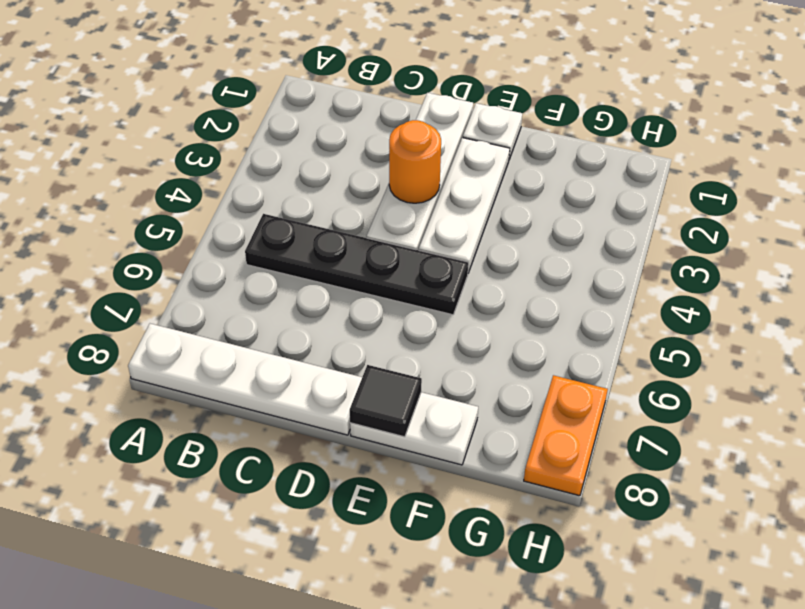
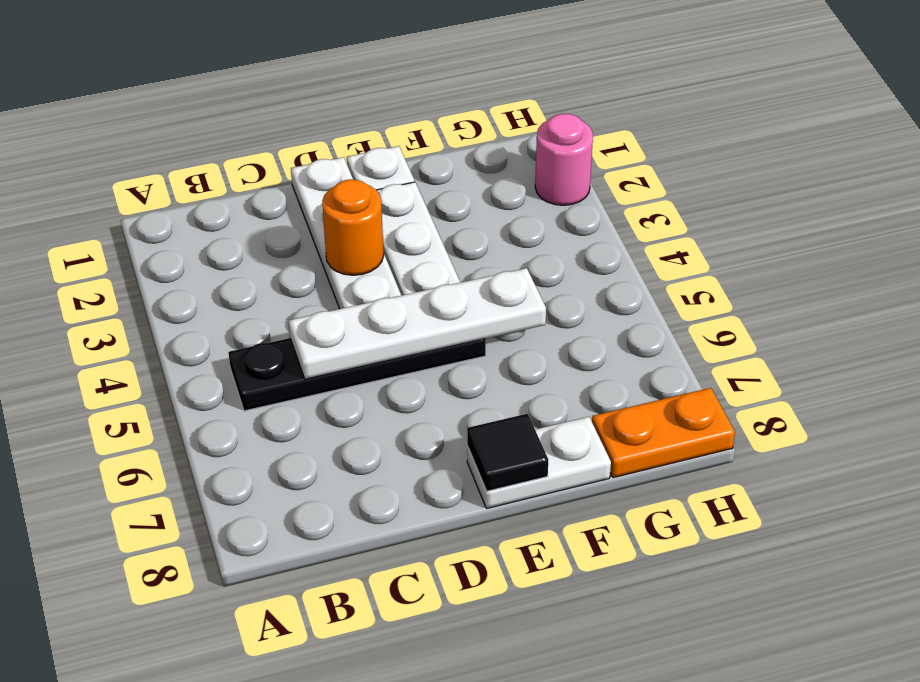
white 1x4 plate [128,324,362,435] -> white 1x4 plate moved to [289,268,546,379]
none -> pink 1x1 round brick [535,114,593,205]
orange 1x2 plate [524,375,608,496] -> orange 1x2 plate turned to [592,388,735,478]

